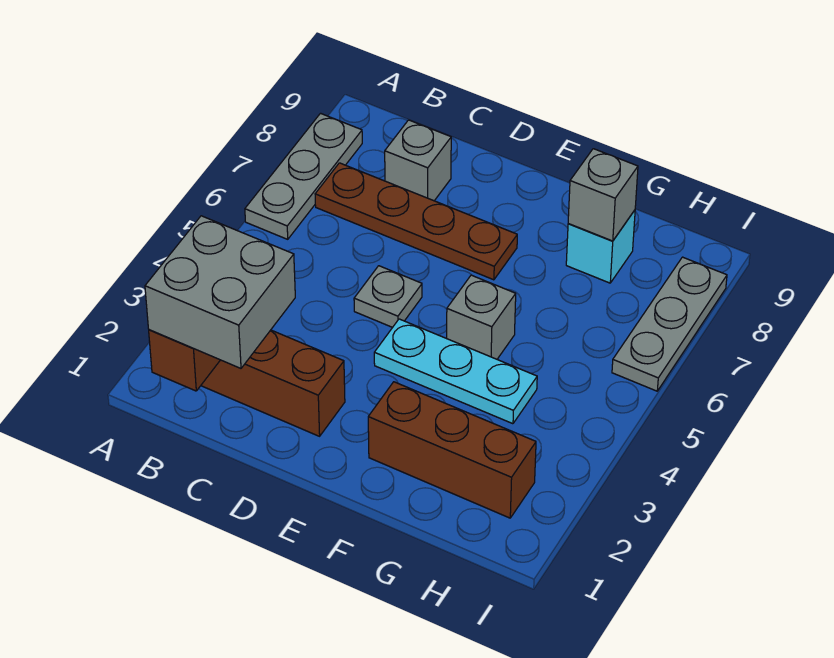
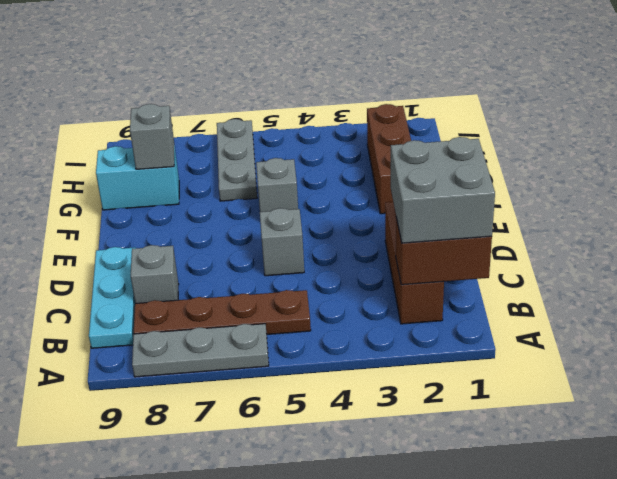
brown 1x4 plate [315,163,517,280] -> brown 1x4 plate turned to [134,290,311,334]
grey 1x1 plate [354,266,422,327] -> grey 1x1 brick [260,208,304,276]
cyan 1x3 plate [374,319,537,424] -> cyan 1x3 plate moved to [89,247,136,348]
cyan 1x1 brick [566,210,635,283] -> cyan 1x2 brick [96,145,179,210]
grey 1x3 plate [612,257,727,391] -> grey 1x3 plate turned to [217,119,257,201]

